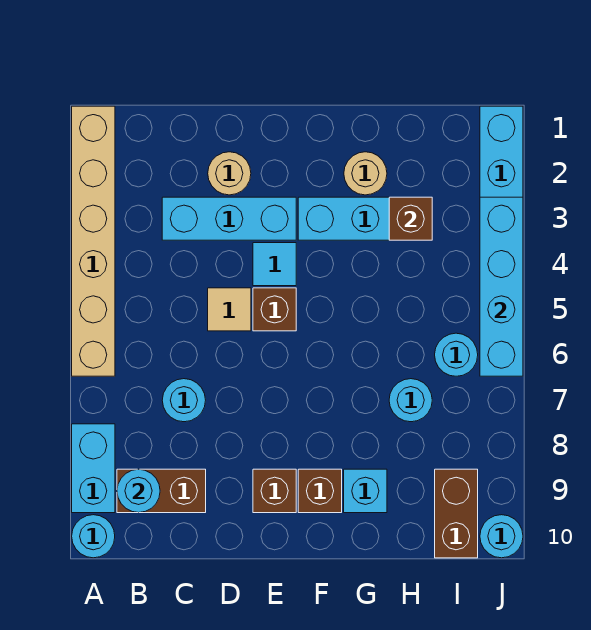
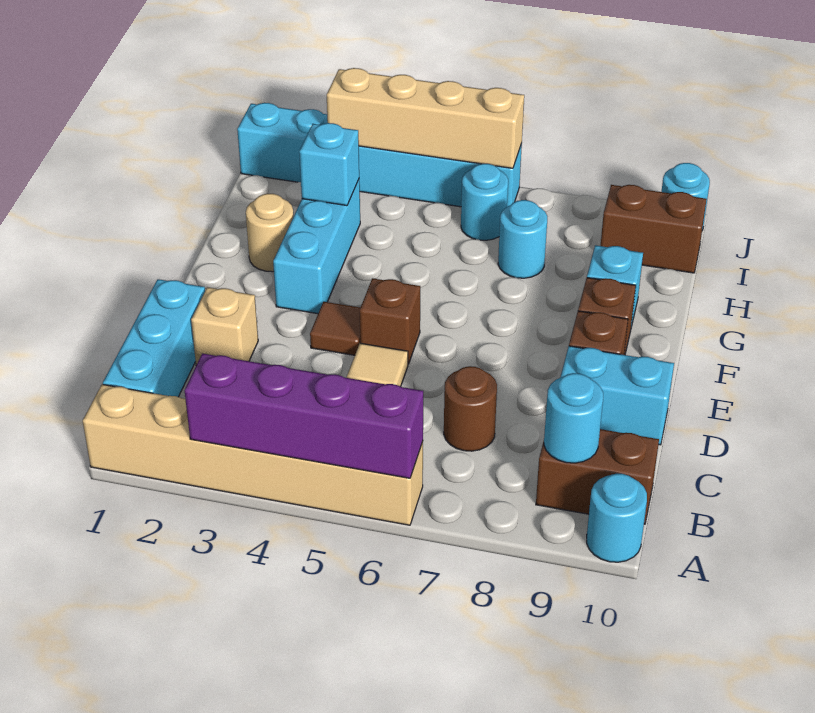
none -> purple 1x4 brick [184,353,423,478]
cyan 1x2 brick [72,424,115,513] -> cyan 1x2 brick moved to [560,346,674,445]
brown 1x2 brick [117,469,206,513] -> brown 1x2 brick turned to [536,429,659,524]
cyan 1x3 brick [162,197,296,240] -> cyan 1x3 brick moved to [103,279,205,397]
cyan 1x1 round brick [162,379,206,422] -> brown 1x1 round brick [444,366,497,451]
tan 1x1 round brick [208,152,251,195] -> tan 1x1 brick [191,287,258,365]
cyan 1x1 tile [253,243,296,286] -> brown 1x1 tile [310,302,360,355]
brown 1x1 brick [389,197,432,240] -> cyan 1x1 brick [299,123,359,206]
cyan 1x4 brick [480,197,523,376] -> tan 1x4 brick [327,68,524,168]

